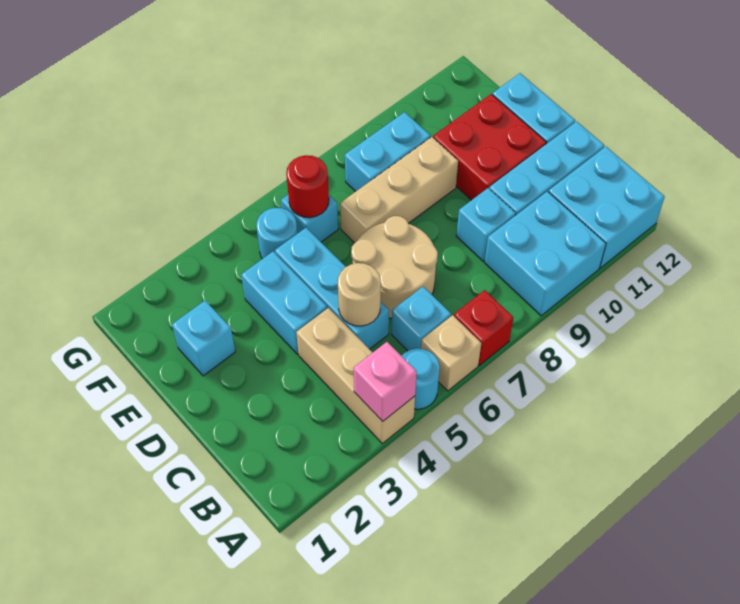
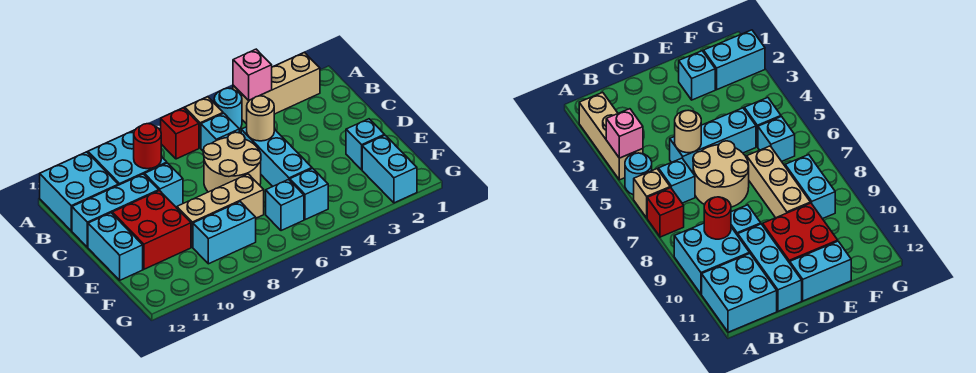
tan 1x3 brick [296,308,415,443] -> tan 1x3 brick turned to [233,53,320,124]
cyan 1x2 brick [241,251,327,354] -> cyan 1x2 brick moved to [362,135,417,203]
cyan 1x1 round brick [256,208,298,259] -> cyan 1x1 brick [290,168,328,220]
red 1x1 round brick [286,155,329,218] -> red 1x1 round brick moved to [134,124,161,169]

